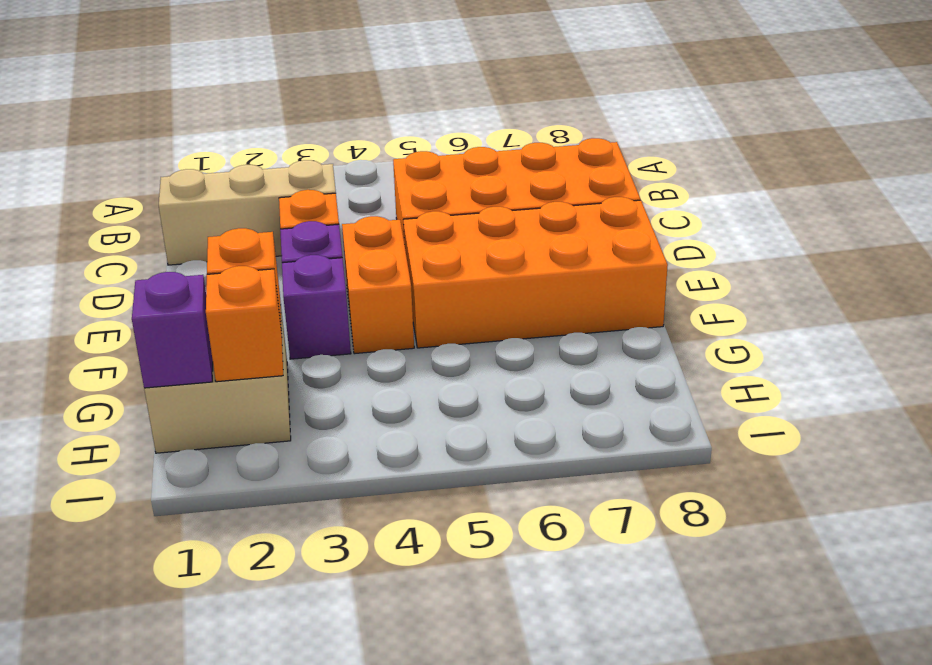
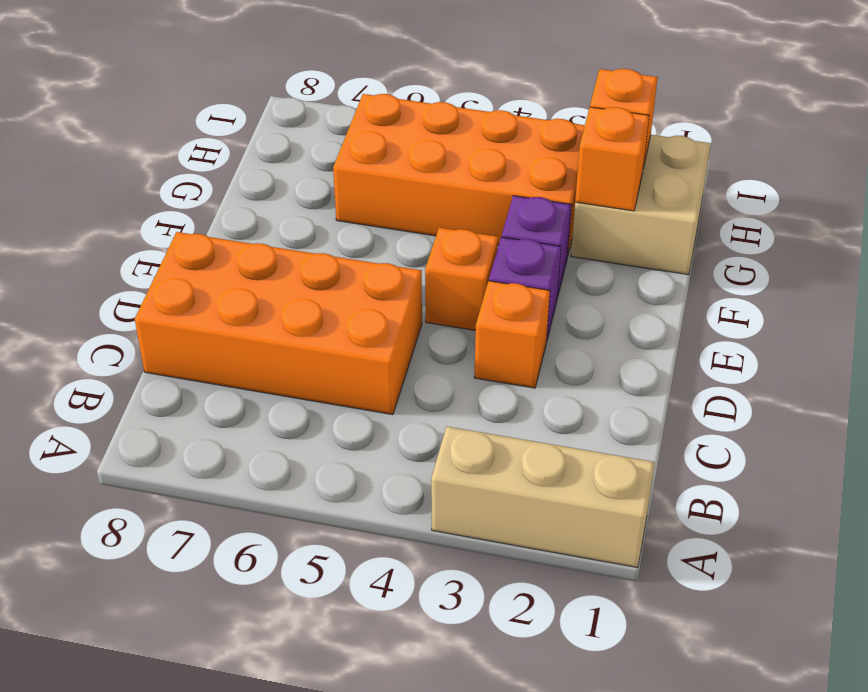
tan 1x3 brick [159,160,336,265] -> tan 1x3 brick moved to [431,427,655,567]
orange 1x2 brick [342,216,414,354] -> orange 1x1 brick [425,228,498,330]
orange 2x4 brick [403,197,668,348] -> orange 2x4 brick moved to [333,94,585,254]
purple 1x1 brick [132,272,213,388] -> none

